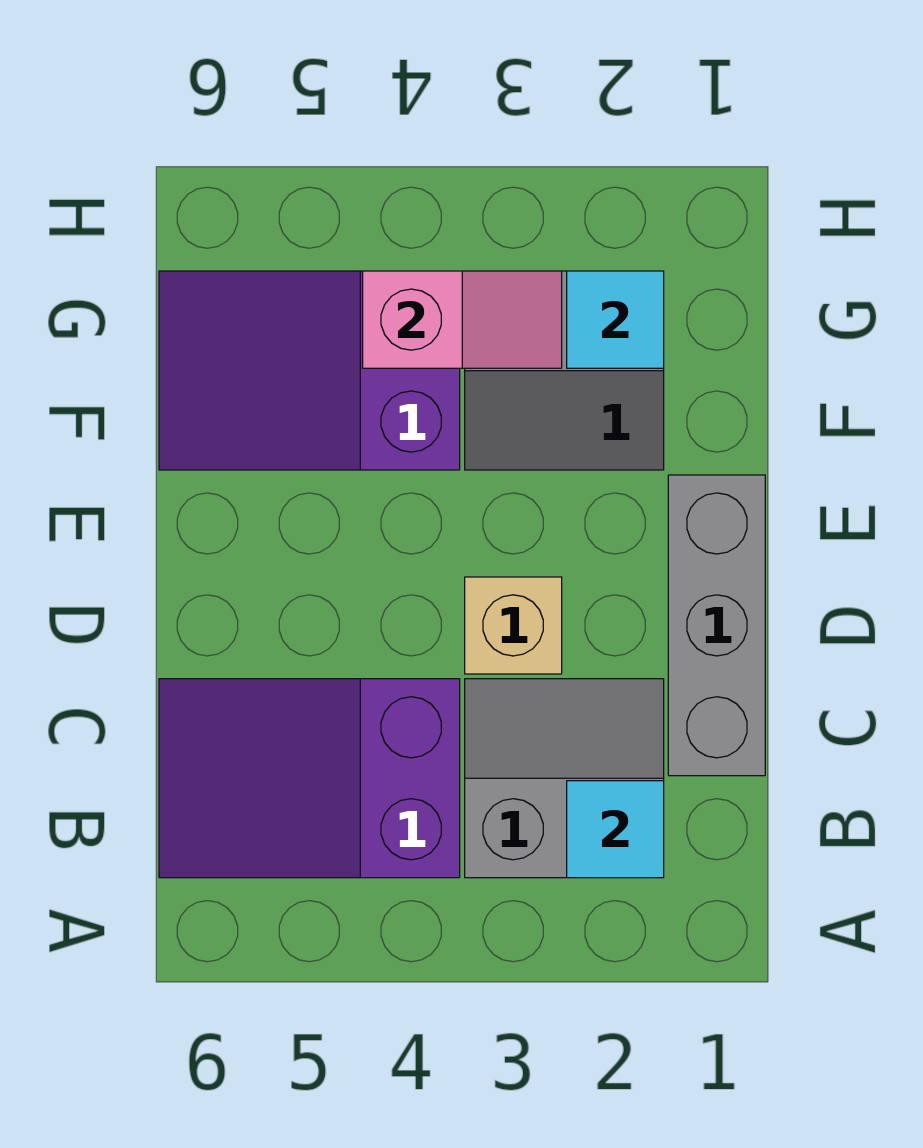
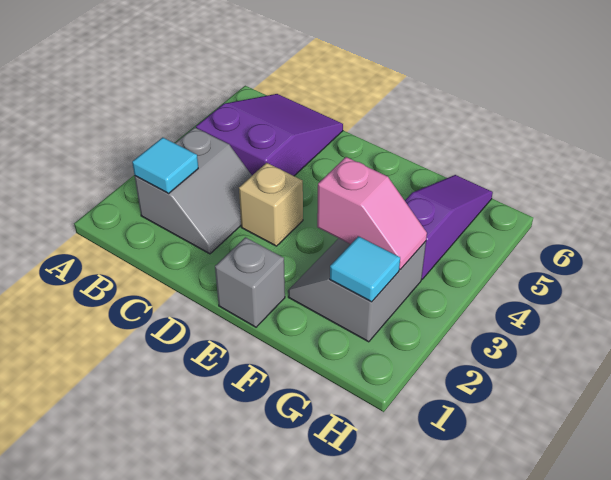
grey 1x3 brick [668,475,765,776] -> grey 1x1 brick [215,237,285,327]
purple 2x3 slope [159,271,460,470] -> purple 1x3 slope [405,175,493,279]
pink 1x2 slope [363,271,562,368] -> pink 1x2 slope turned to [317,157,427,270]

